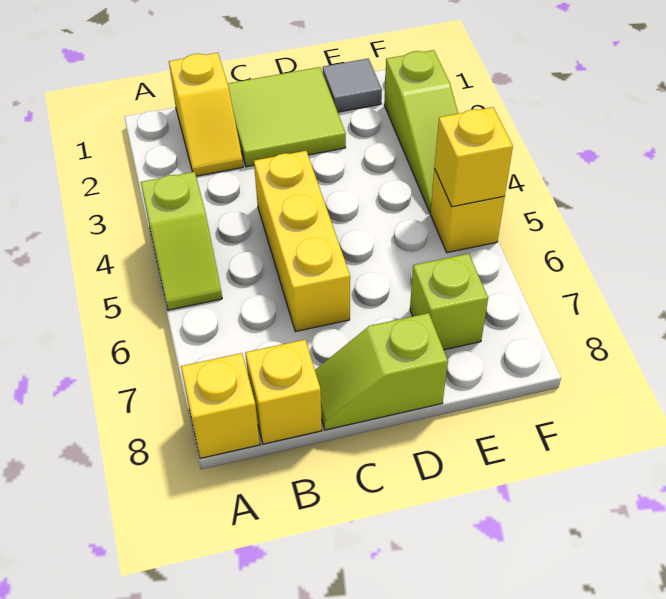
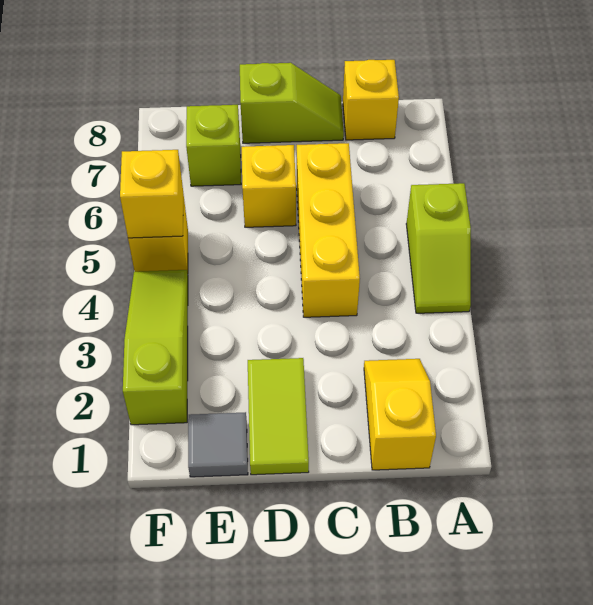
lime 1x2 slope [141,172,222,310] -> lime 1x2 slope turned to [406,183,471,313]
yellow 1x1 brick [181,353,260,458] -> yellow 1x1 brick moved to [242,145,296,227]
lime 2x2 tile [228,67,346,167] -> lime 1x2 tile [248,358,309,475]

